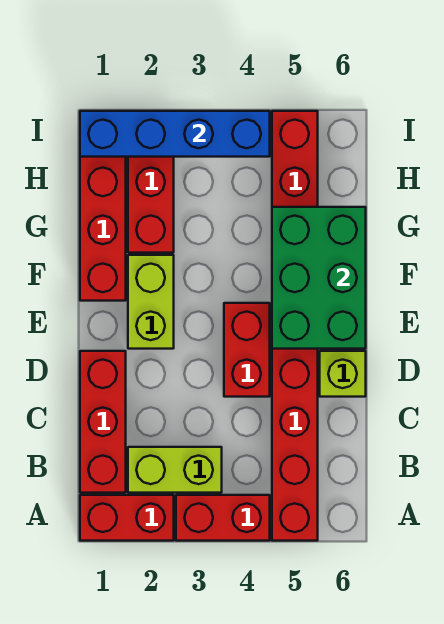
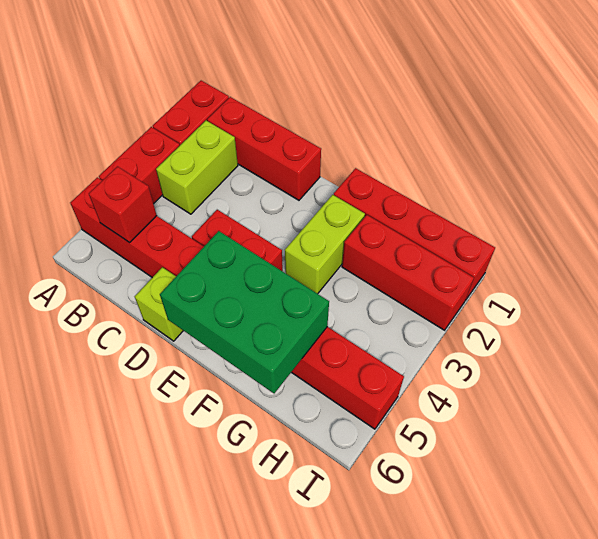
none -> red 1x1 brick [89,167,157,243]
lime 1x2 brick [128,255,174,349] -> lime 1x2 brick turned to [285,195,365,294]
blue 1x4 brick [80,111,270,157] -> none

